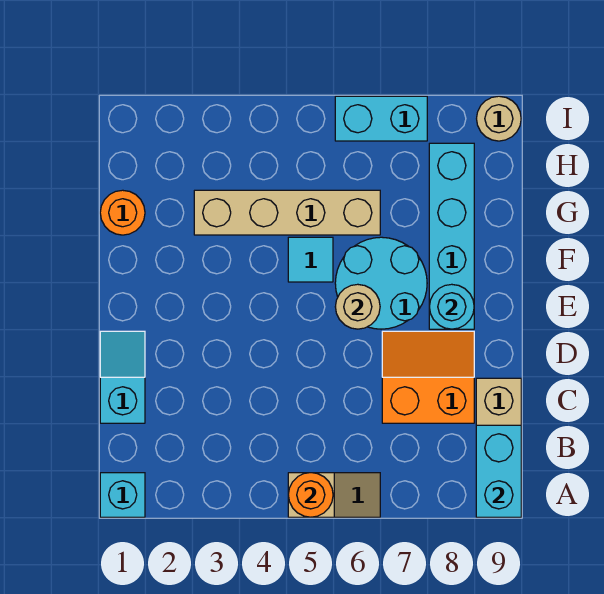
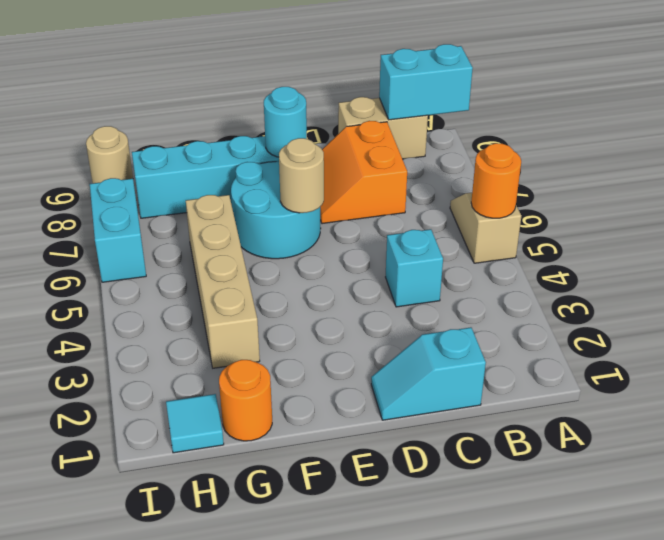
cyan 1x1 brick [100,473,145,517] -> cyan 1x1 brick moved to [386,229,443,307]
cyan 1x1 tile [288,237,333,282] -> cyan 1x1 tile moved to [166,394,224,453]

